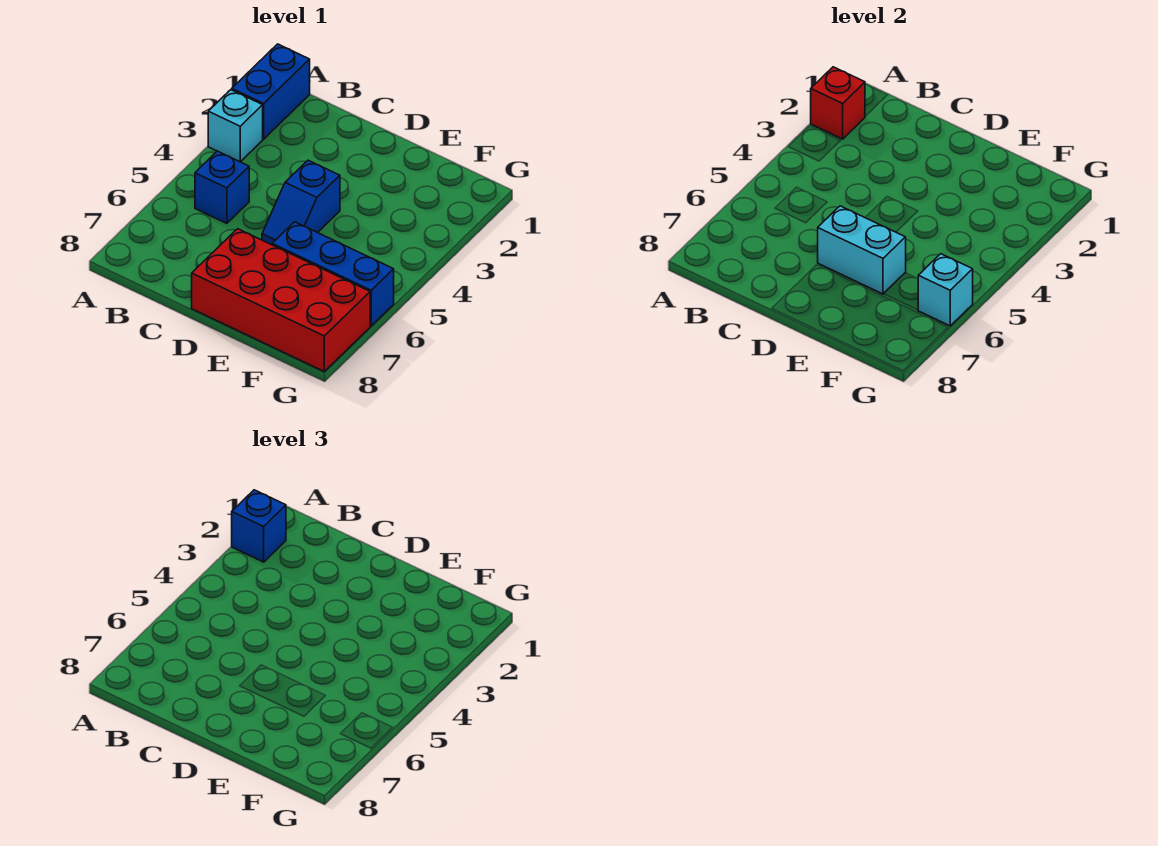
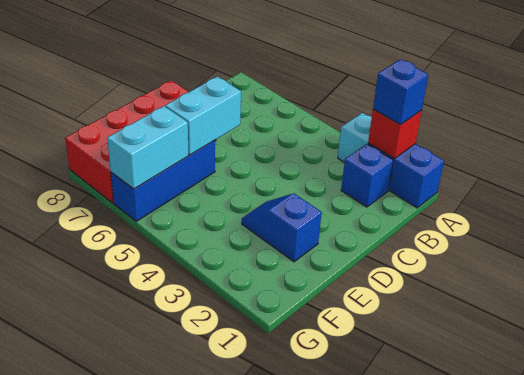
blue 1x1 brick [195,151,249,223] -> blue 1x1 brick moved to [341,144,393,207]
blue 1x2 slope [262,160,340,245] -> blue 1x2 slope moved to [242,194,322,262]
cyan 1x1 brick [918,254,973,326] -> cyan 1x2 brick [107,106,189,189]

